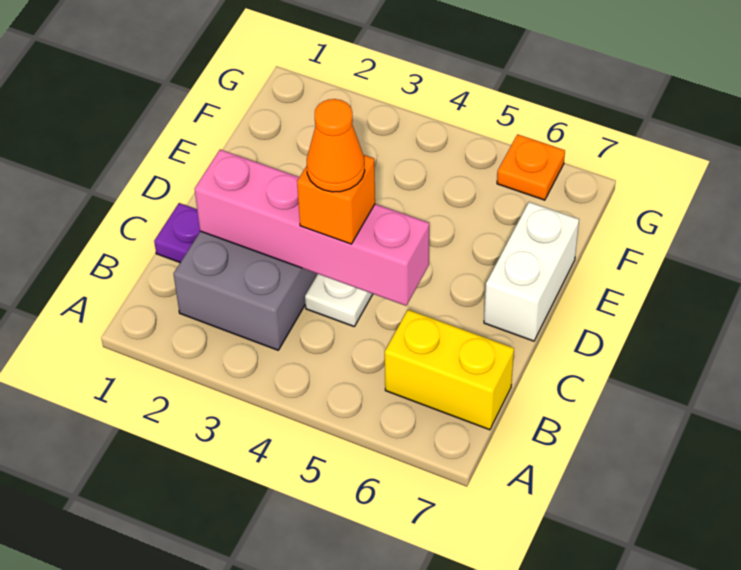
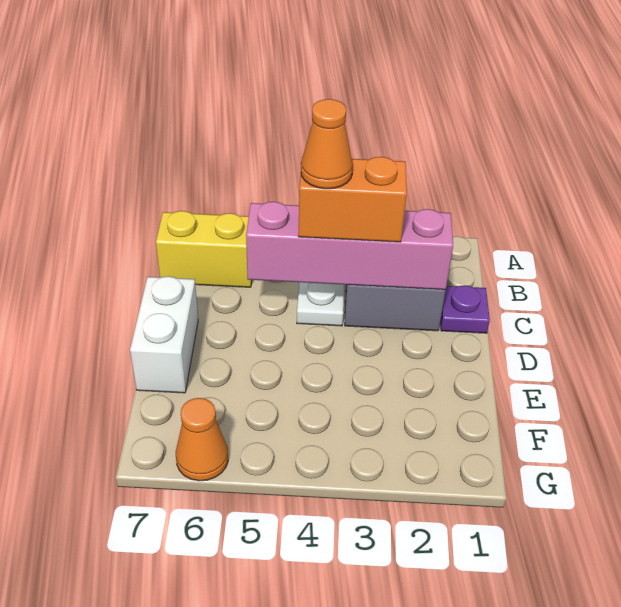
orange 1x1 brick [297,155,375,244] -> orange 1x2 brick [298,157,407,242]
orange 1x1 plate [497,134,565,200] -> orange 1x1 cone [176,398,228,481]

